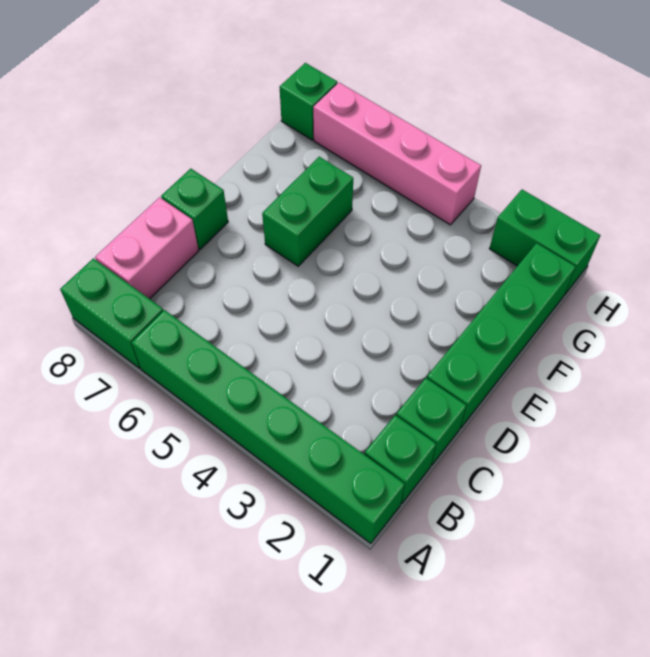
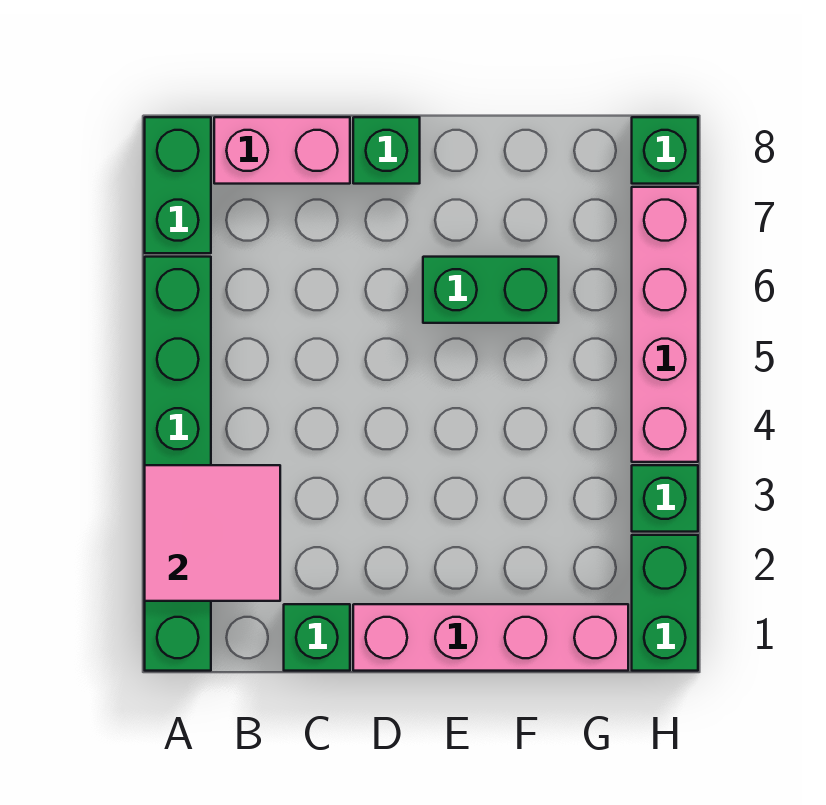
none -> pink 2x2 tile [145,465,280,601]
green 1x1 brick [364,415,436,504] -> green 1x1 brick moved to [632,465,698,532]
green 1x4 brick [427,243,576,429] -> pink 1x4 brick [353,604,628,671]

